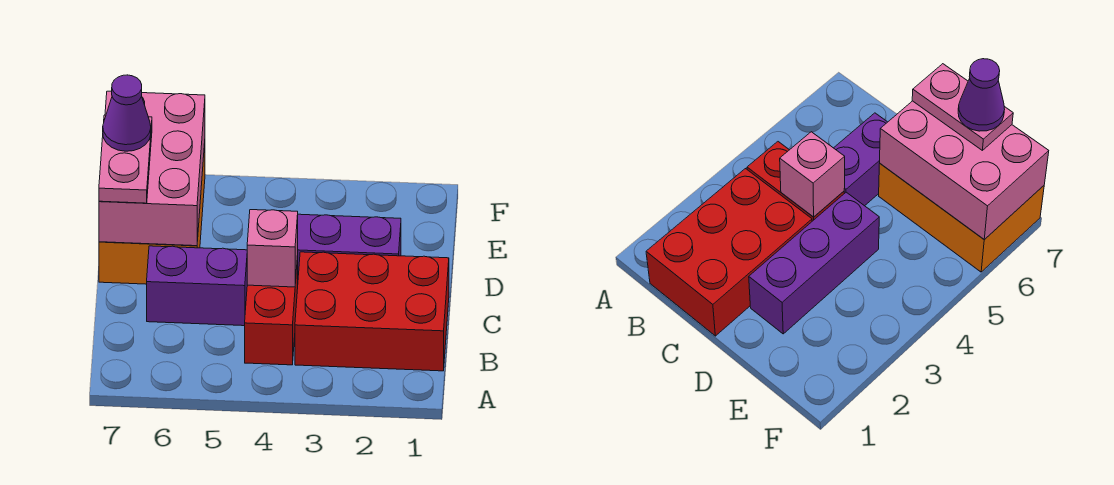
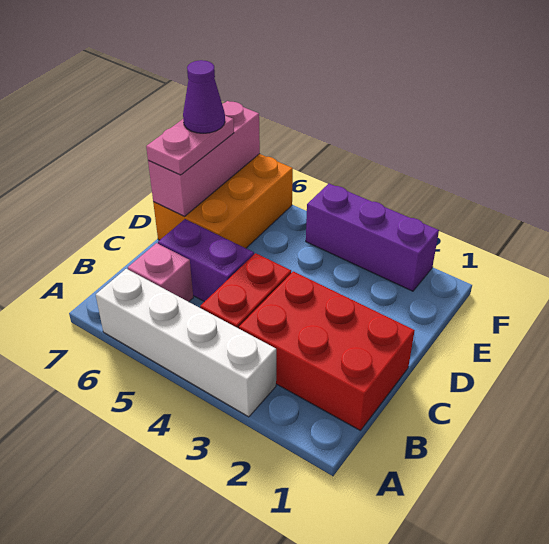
none -> white 1x4 brick [96,269,276,417]
pink 1x1 brick [247,210,298,287] -> pink 1x1 brick moved to [128,243,193,302]
purple 1x3 brick [298,214,401,275] -> purple 1x3 brick moved to [306,184,439,291]
pink 2x3 brick [99,91,205,246] -> pink 1x3 brick [148,101,260,216]

